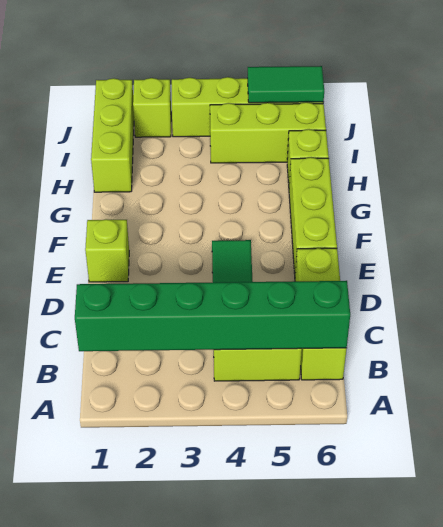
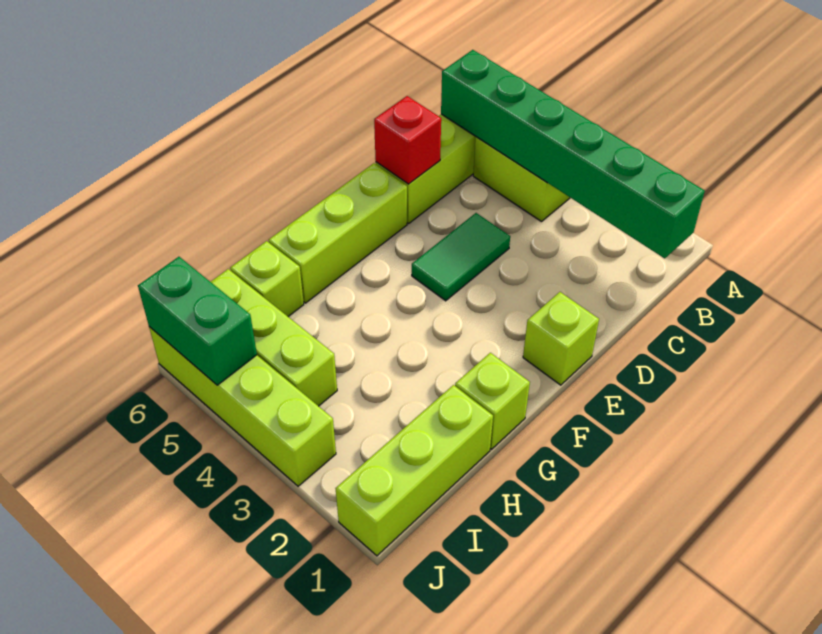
none -> red 1x1 brick [374,96,441,184]
lime 1x1 brick [133,78,171,137] -> lime 1x1 brick moved to [455,353,530,449]
green 1x2 tile [247,66,324,103] -> green 1x2 brick [138,257,257,385]

